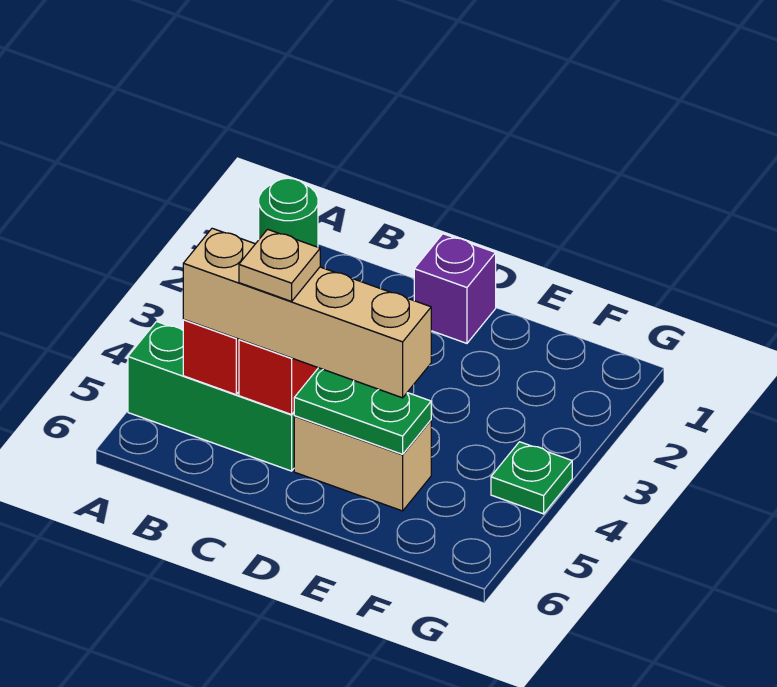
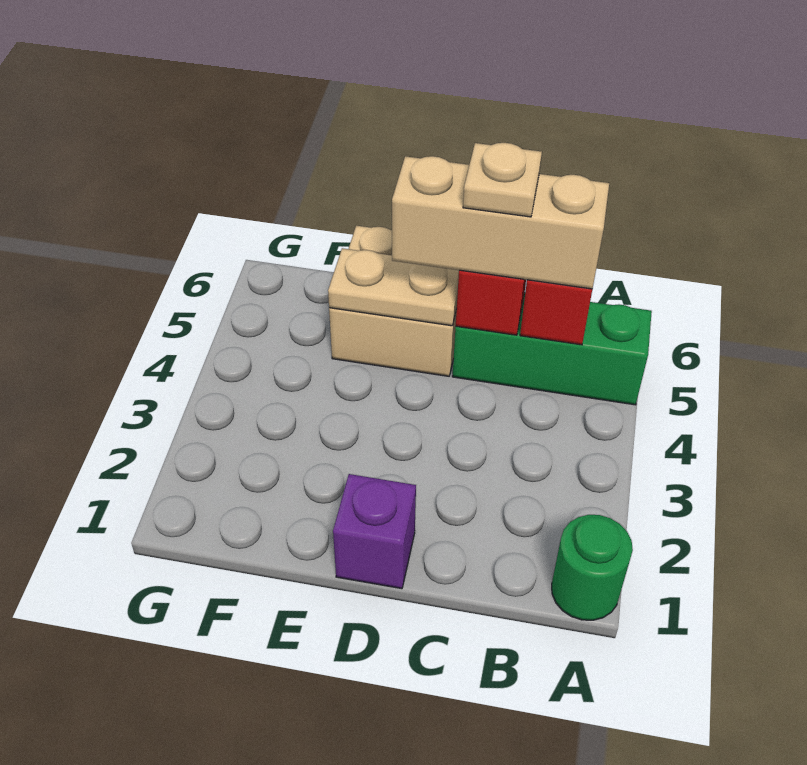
tan 1x4 brick [183,228,431,398] -> tan 1x3 brick [392,156,609,289]
tan 1x2 brick [294,416,431,511] -> tan 2x2 brick [329,226,457,376]
green 1x2 plate [294,368,431,454] -> tan 1x2 plate [328,248,459,326]
green 1x1 plate [491,442,572,514] -> none

